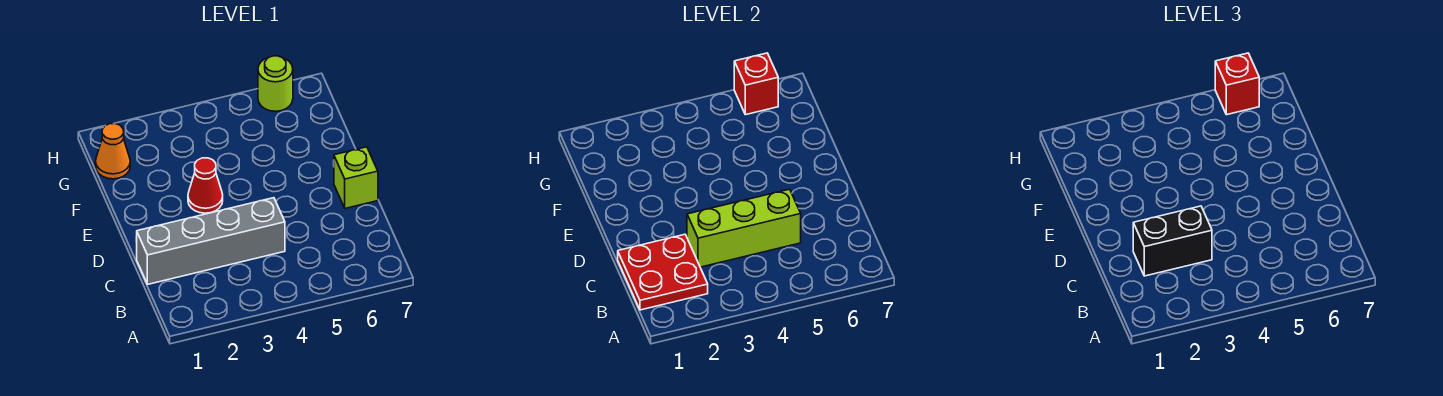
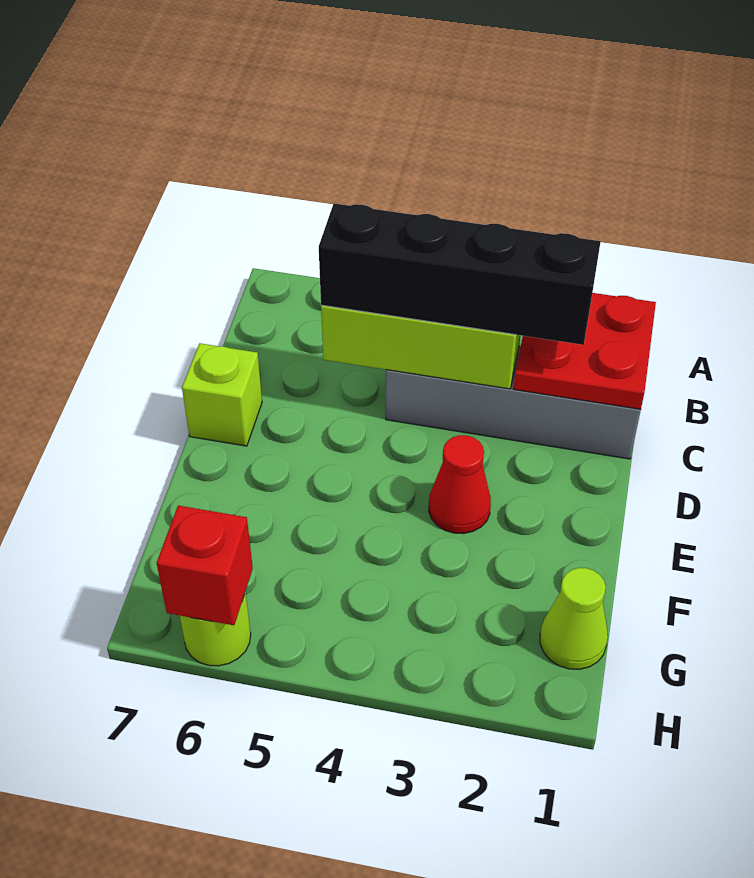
black 1x2 brick [1133,206,1212,276] -> black 1x4 brick [319,204,601,345]
orange 1x1 cone [95,124,130,179] -> lime 1x1 cone [540,568,608,669]
red 1x1 brick [1215,53,1259,115] -> none

